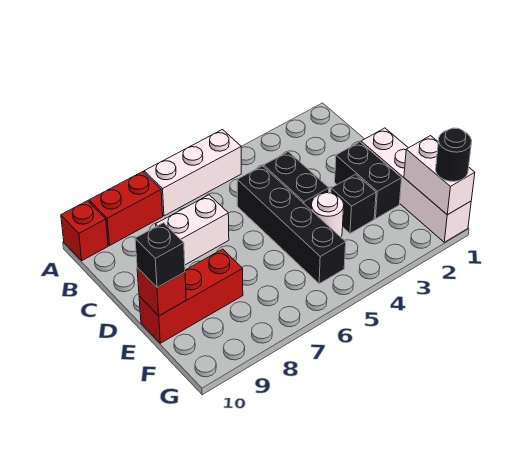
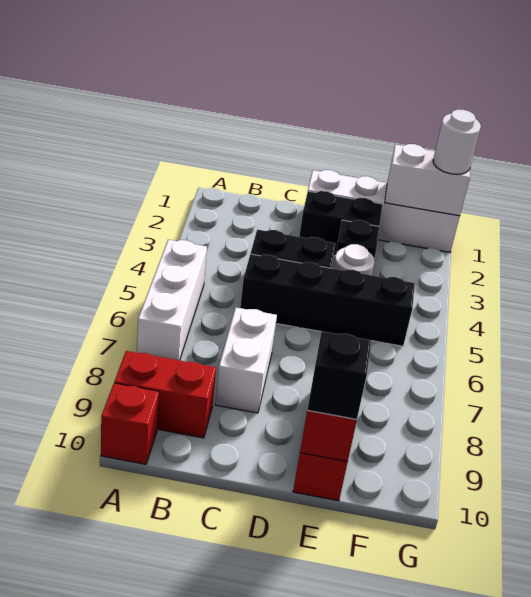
red 1x2 brick [89,172,163,245] -> red 1x2 brick turned to [114,351,216,438]
black 1x1 round brick [436,128,472,182] -> white 1x1 round brick [433,109,481,174]

